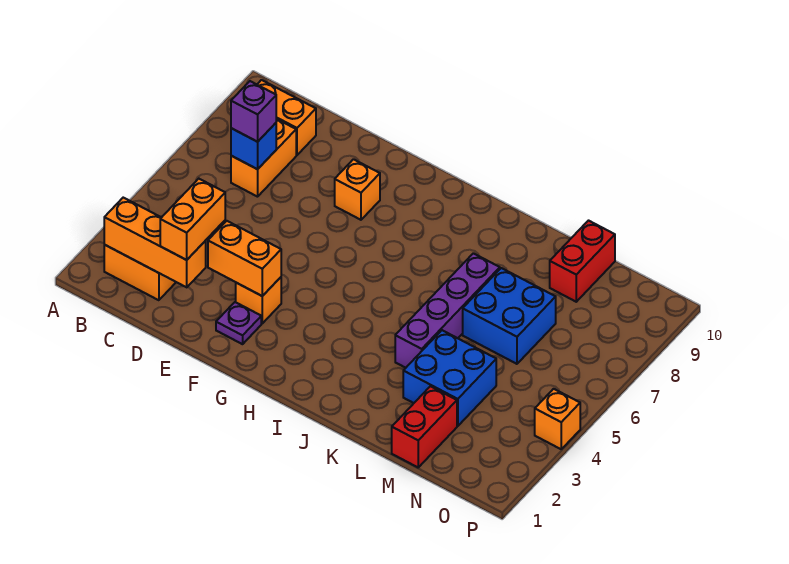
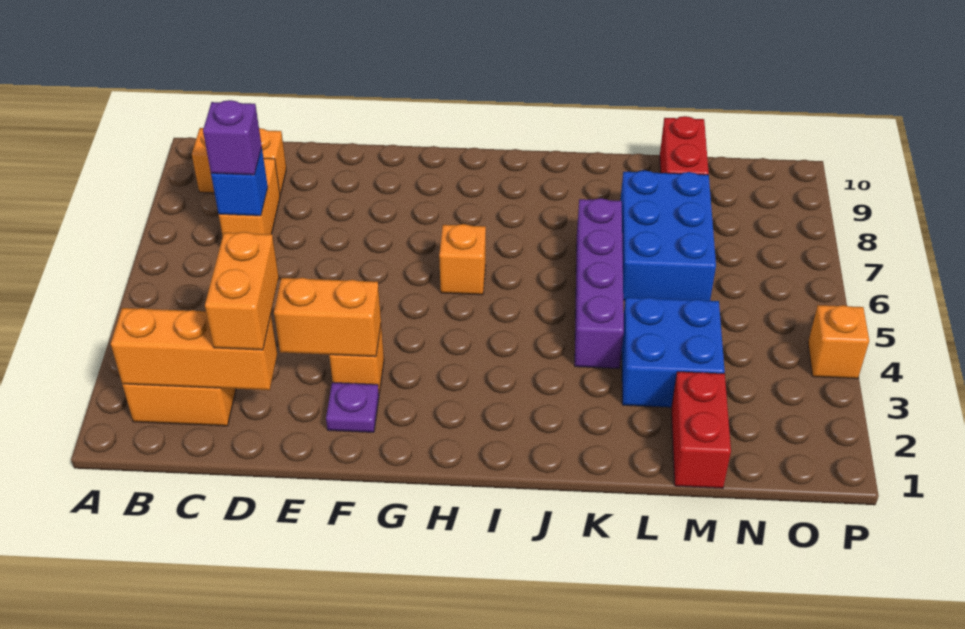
orange 1x1 brick [335,159,380,220] -> orange 1x1 brick moved to [439,224,486,295]
blue 2x2 brick [463,268,556,364] -> blue 2x3 brick [620,170,716,301]

